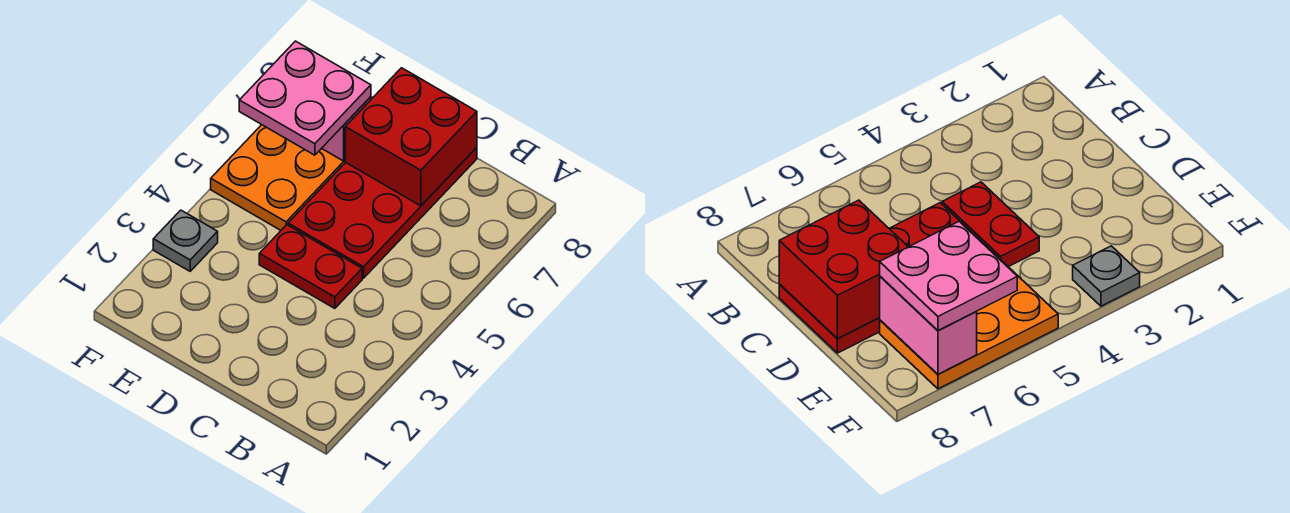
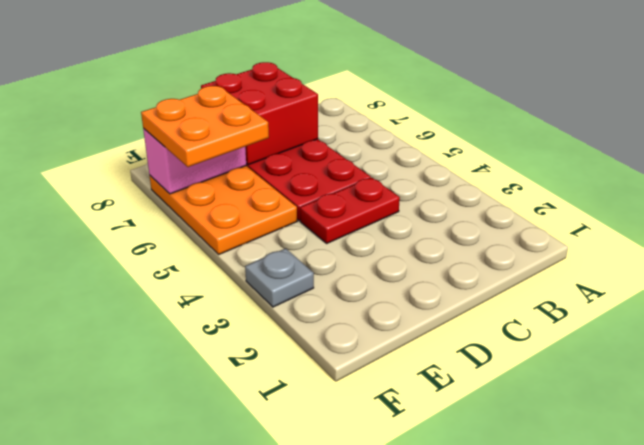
pink 2x2 plate [239,41,371,155] -> orange 2x2 plate [141,86,269,167]

